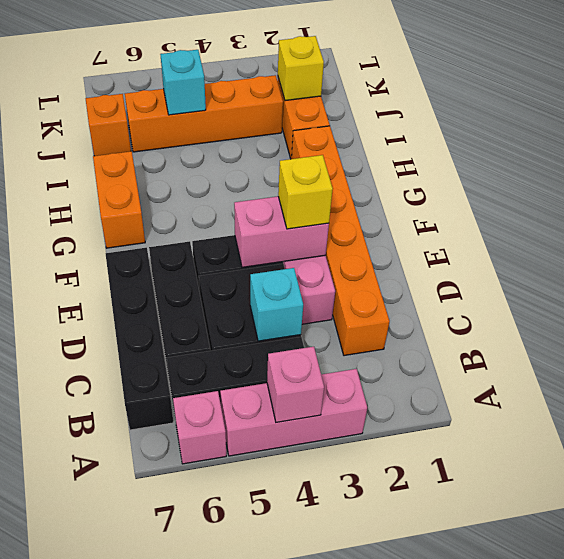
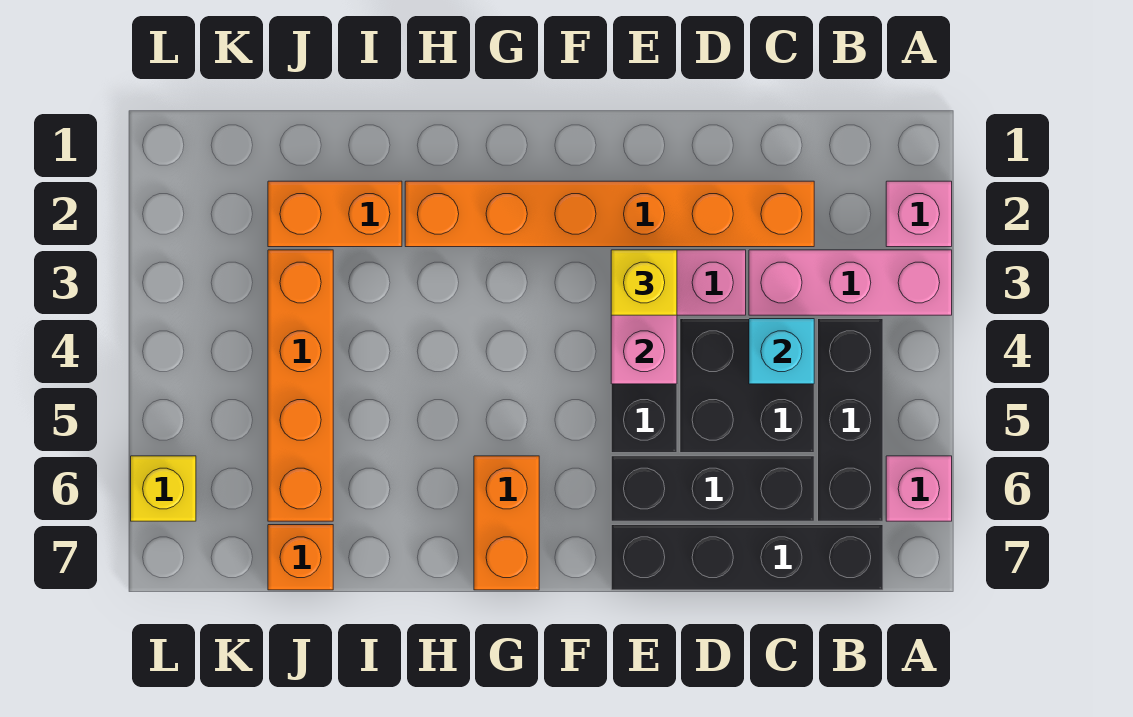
pink 1x3 brick [220,369,367,456] -> pink 1x3 brick turned to [749,250,952,315]
pink 1x1 brick [267,347,324,422] -> pink 1x1 brick moved to [886,181,952,247]
orange 1x2 brick [93,151,145,248] -> orange 1x2 brick turned to [474,456,539,590]
yellow 1x1 brick [278,36,324,101] -> yellow 1x1 brick moved to [131,456,196,521]
cyan 1x1 brick [160,50,206,115] -> none

